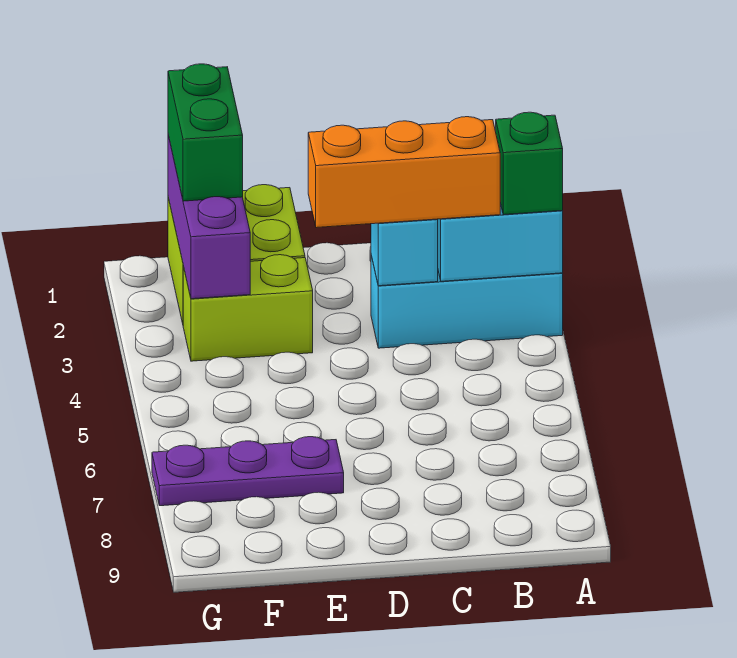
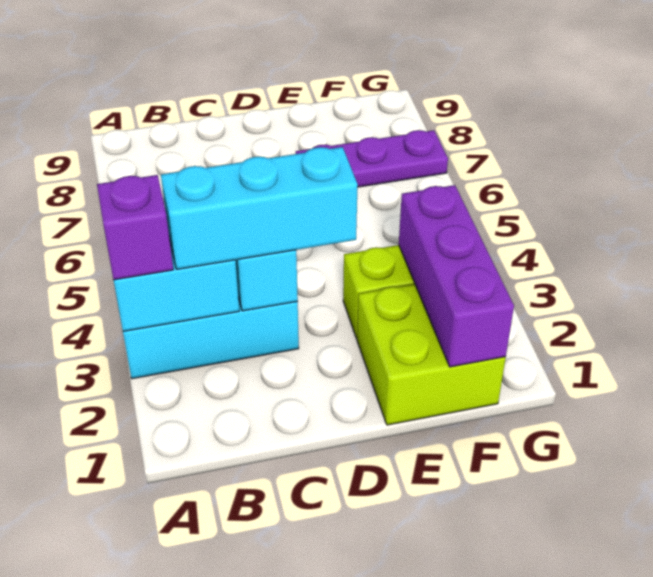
green 1x1 brick [496,112,563,215] -> purple 1x1 brick [97,175,173,280]
orange 1x3 brick [308,117,500,228] -> cyan 1x3 brick [161,147,358,269]
green 1x2 brick [168,64,243,201] -> none

